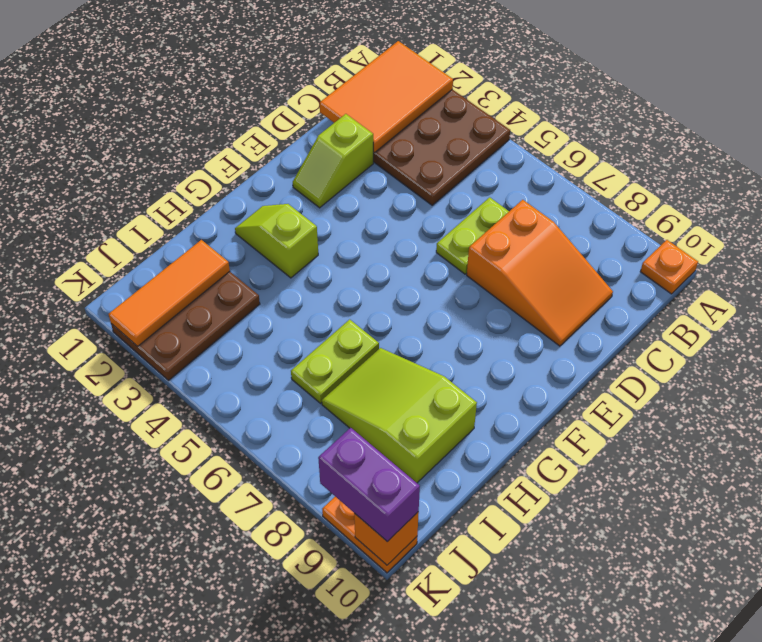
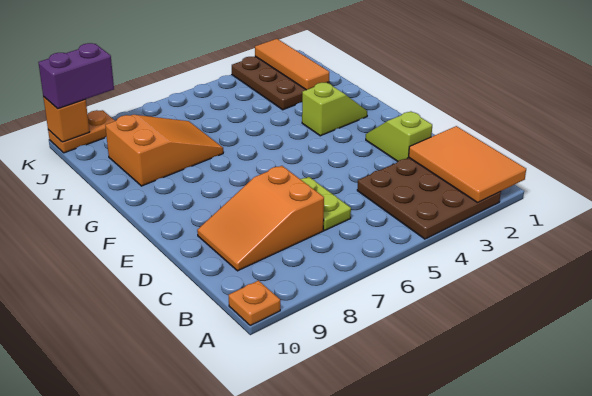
lime 1x2 plate [291,319,379,403] -> none
lime 2x3 slope [322,348,477,483] -> orange 2x3 slope [105,115,223,186]

